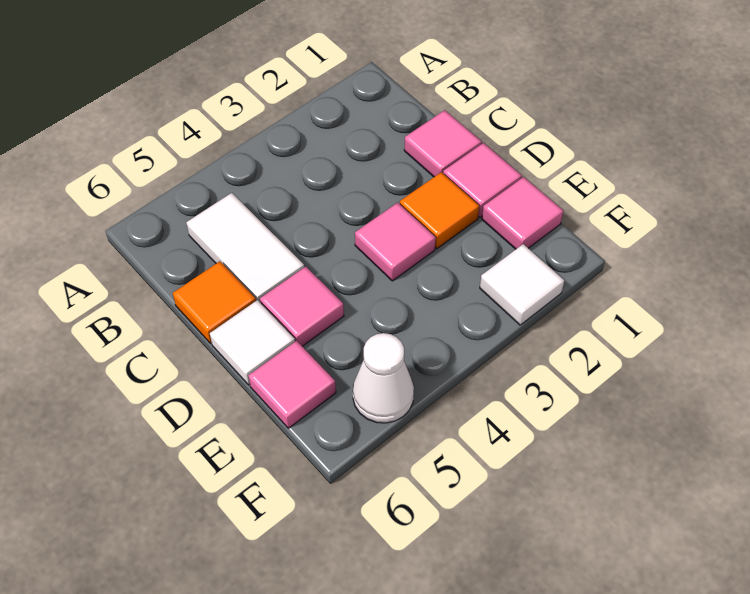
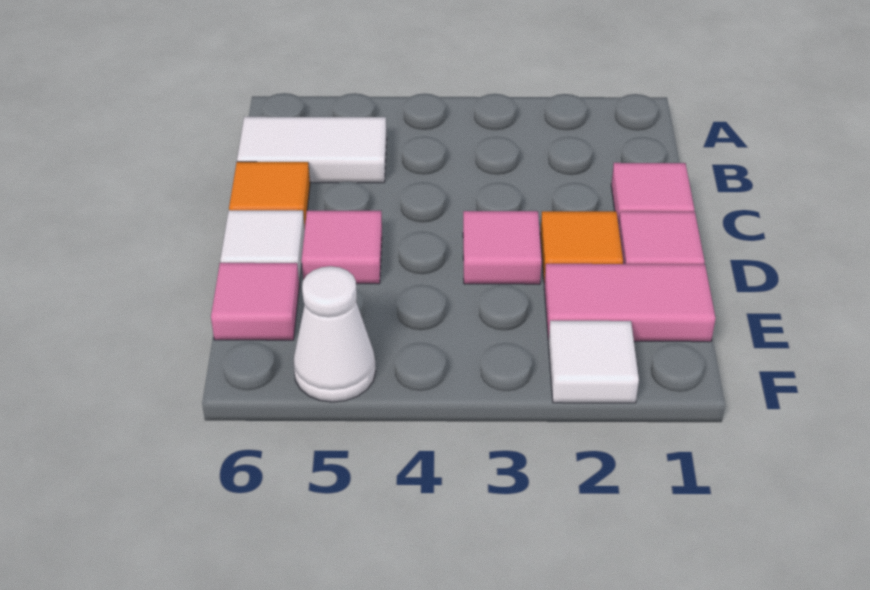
white 1x2 tile [186,193,304,302] -> white 1x2 tile turned to [237,117,387,183]
pink 1x1 tile [482,177,563,249] -> pink 1x2 tile [544,264,716,342]

